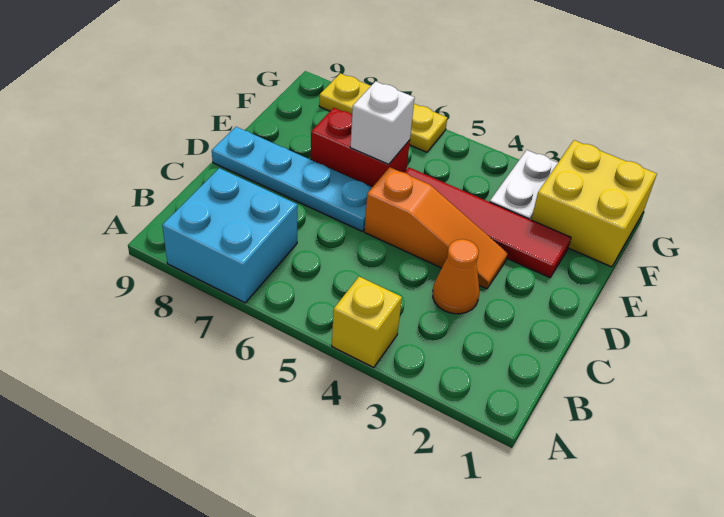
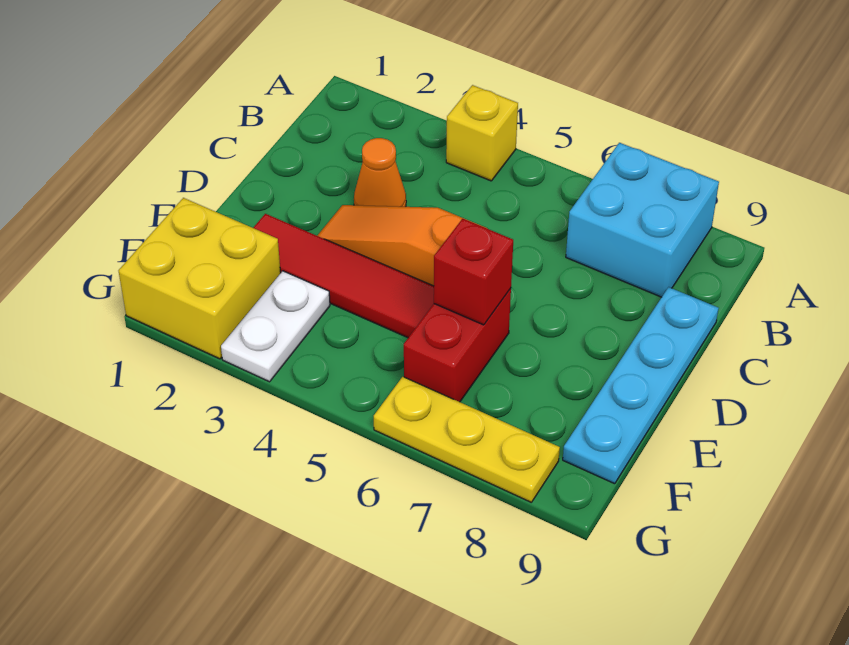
cyan 1x4 plate [212,127,372,231] -> cyan 1x4 plate turned to [563,287,719,484]
red 1x2 brick [311,108,410,187] -> red 1x2 brick turned to [404,288,511,402]
white 1x1 brick [350,81,415,164] -> red 1x1 brick [434,219,513,325]

